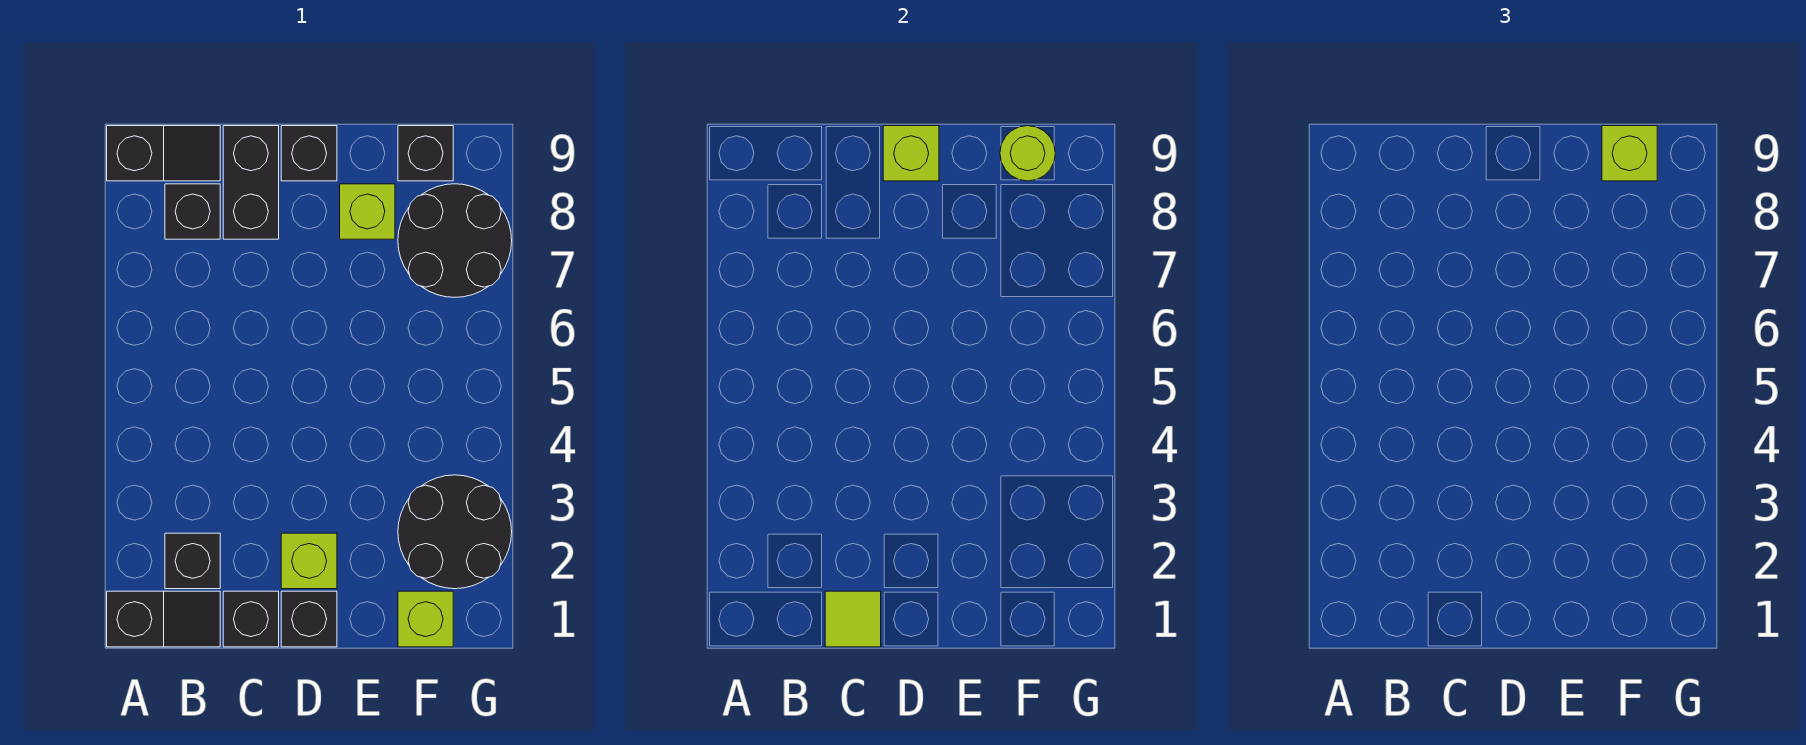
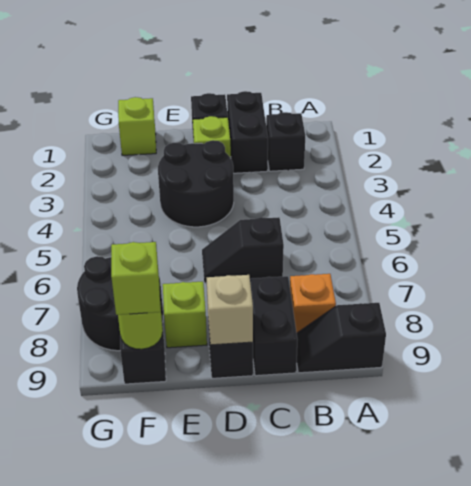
black 1x2 slope [107,591,220,647] -> black 1x2 slope moved to [202,217,284,283]
black 1x1 brick [165,184,220,239] -> orange 1x1 brick [290,274,336,333]
black 1x1 brick [223,591,279,647] -> black 1x2 brick [227,91,268,173]
lime 1x1 tile [825,591,881,647] -> none
lime 1x1 brick [883,126,939,181] -> tan 1x1 brick [207,275,253,345]
black 2x2 round brick [398,475,512,589] -> black 2x2 round brick moved to [158,140,234,227]

